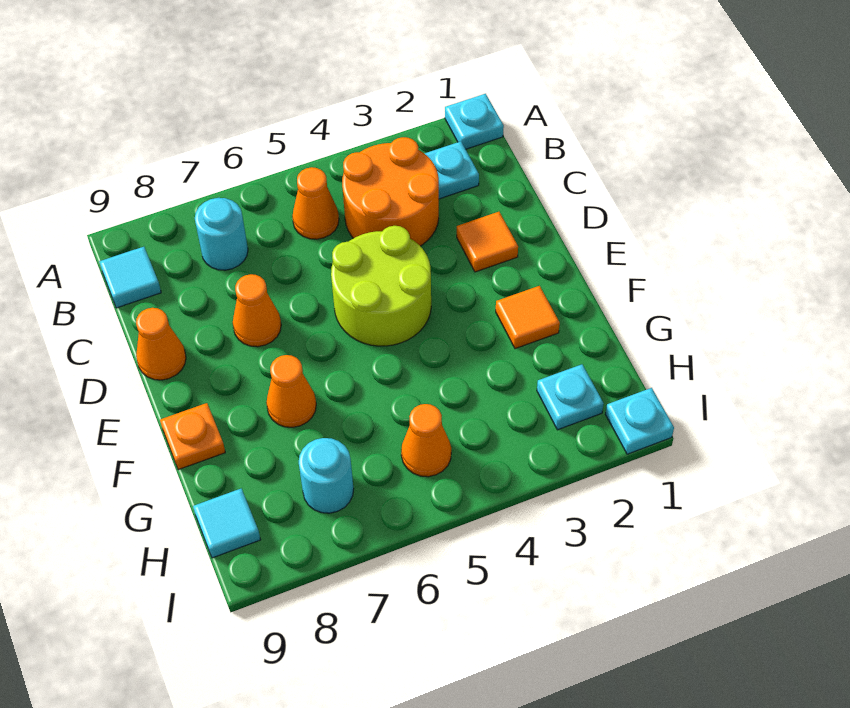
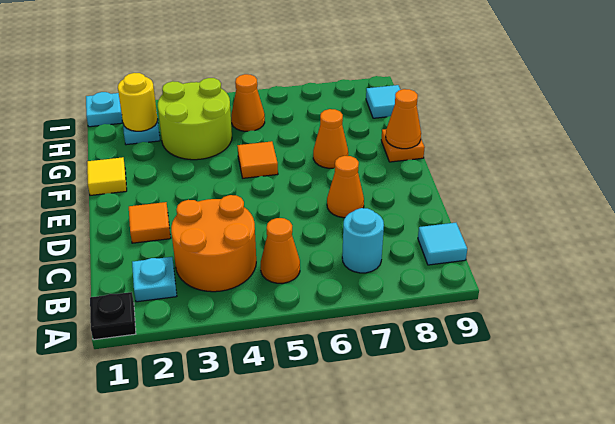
cyan 1x1 plate [445,94,504,149] -> black 1x1 plate [90,292,136,340]
lime 2x2 round brick [331,226,431,346] -> lime 2x2 round brick moved to [158,78,232,160]
orange 1x1 cone [136,308,186,380] -> orange 1x1 cone moved to [386,89,421,149]
none -> yellow 1x1 tile [87,157,127,195]
orange 1x1 tile [496,286,560,349] -> orange 1x1 tile moved to [237,141,278,178]
none -> yellow 1x1 round brick [118,73,158,131]
cyan 1x1 round brick [299,438,354,513] -> none

